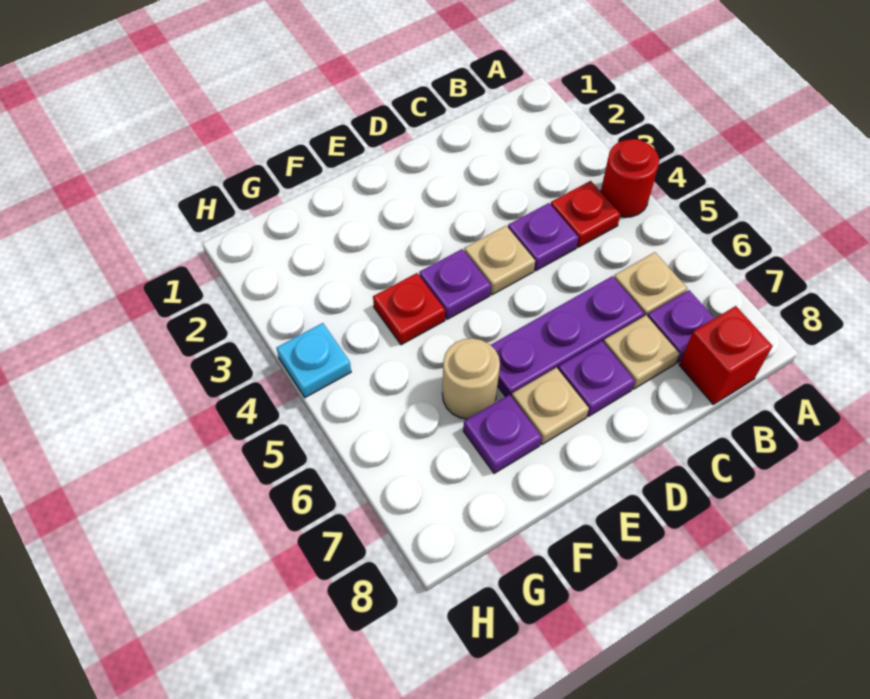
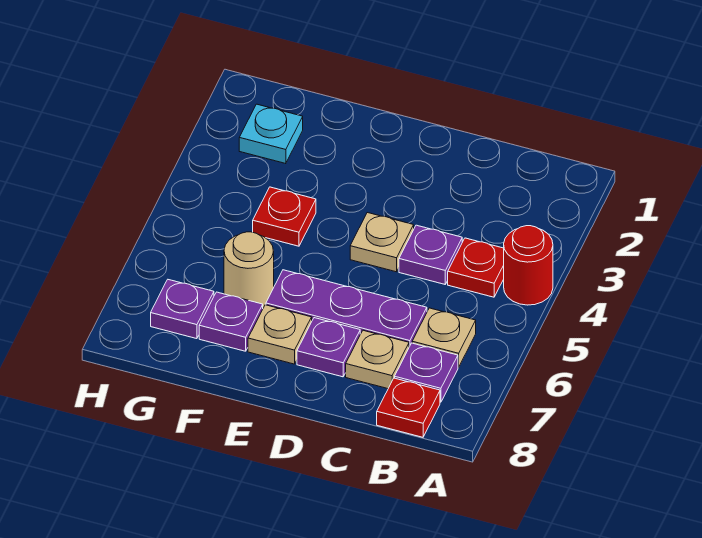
red 1x1 brick [679,306,772,404] -> red 1x1 plate [377,378,440,437]
purple 1x1 plate [419,249,491,319] -> purple 1x1 plate moved to [151,280,214,339]
cyan 1x1 plate [276,323,351,398] -> cyan 1x1 plate moved to [239,104,303,164]

